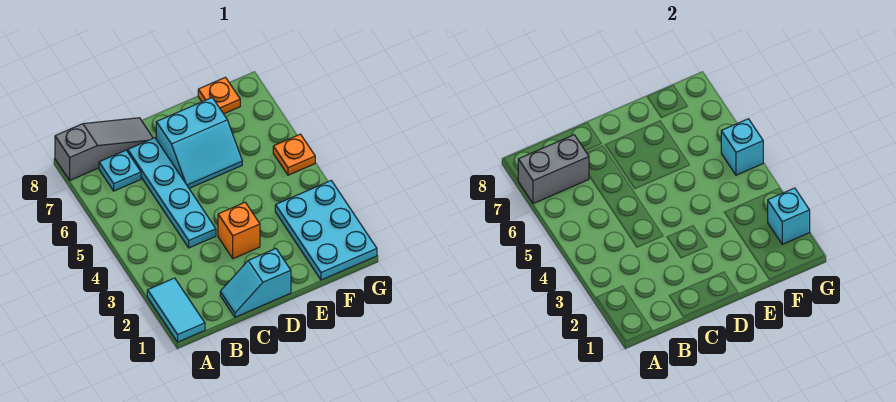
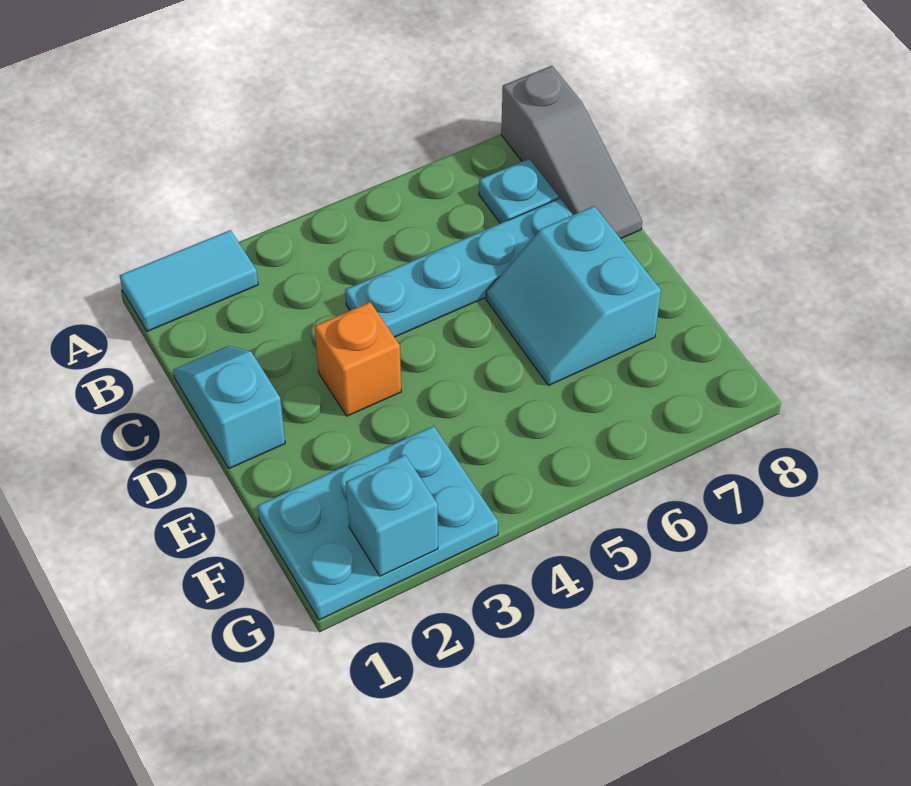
grey 1x2 brick [518,135,589,204] -> none
orange 1x1 plate [198,77,240,114] -> none
orange 1x1 plate [273,134,315,175] -> none
cyan 1x1 brick [721,119,763,175] -> none

